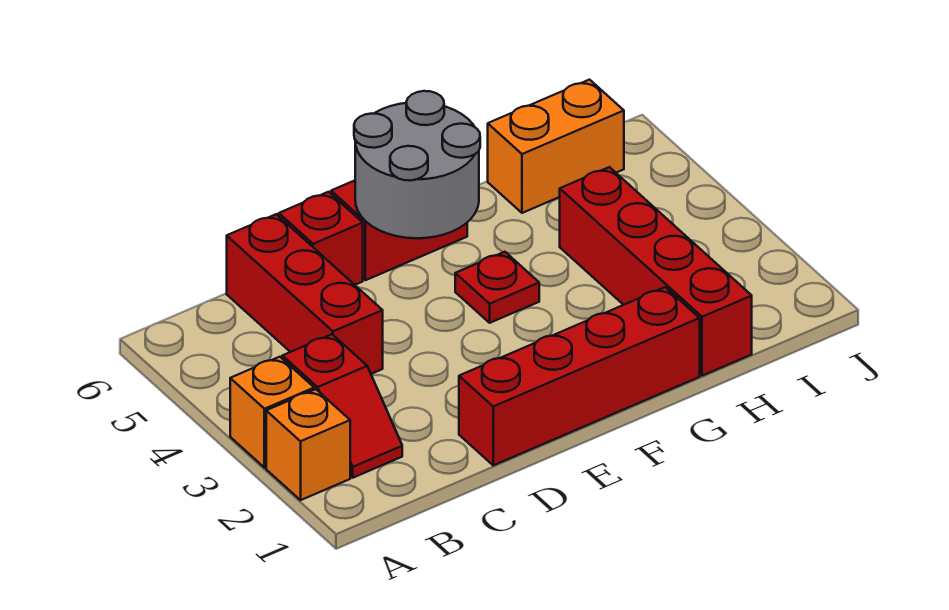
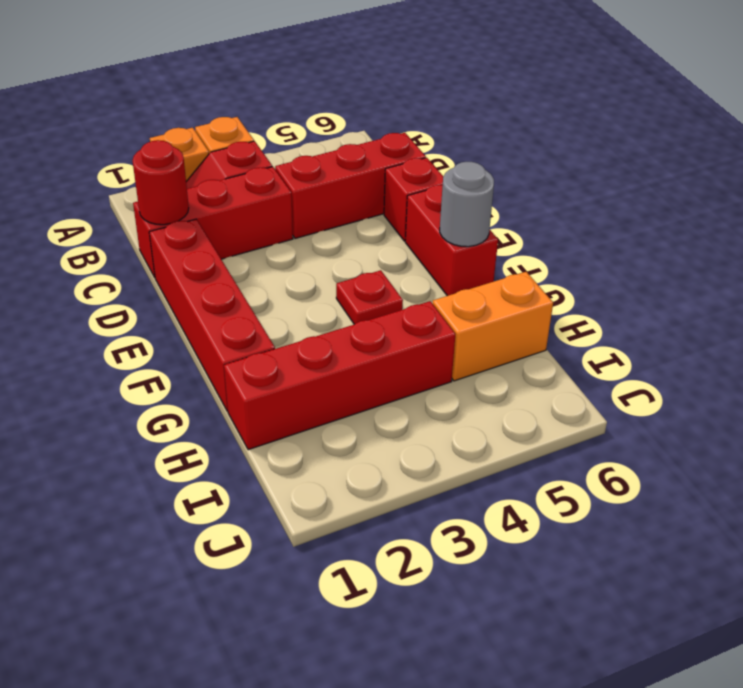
none -> red 1x3 brick [133,167,293,277]
none -> red 1x1 round brick [132,140,189,225]
grey 2x2 round brick [354,91,480,238] -> grey 1x1 round brick [440,162,494,247]
orange 1x2 brick [488,80,624,213] -> orange 1x2 brick turned to [433,272,553,381]

